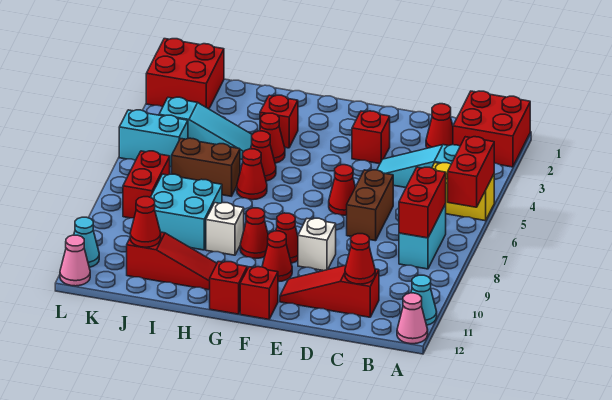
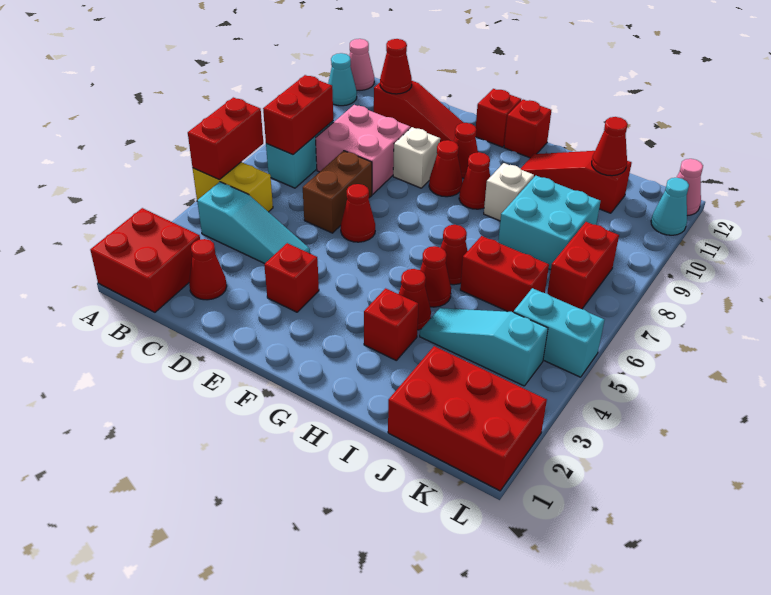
none -> pink 2x2 brick [316,105,410,194]
brown 1x2 brick [172,138,240,196] -> red 1x2 brick [460,236,549,312]
red 2x2 brick [146,39,224,109] -> red 2x3 brick [388,346,547,491]

